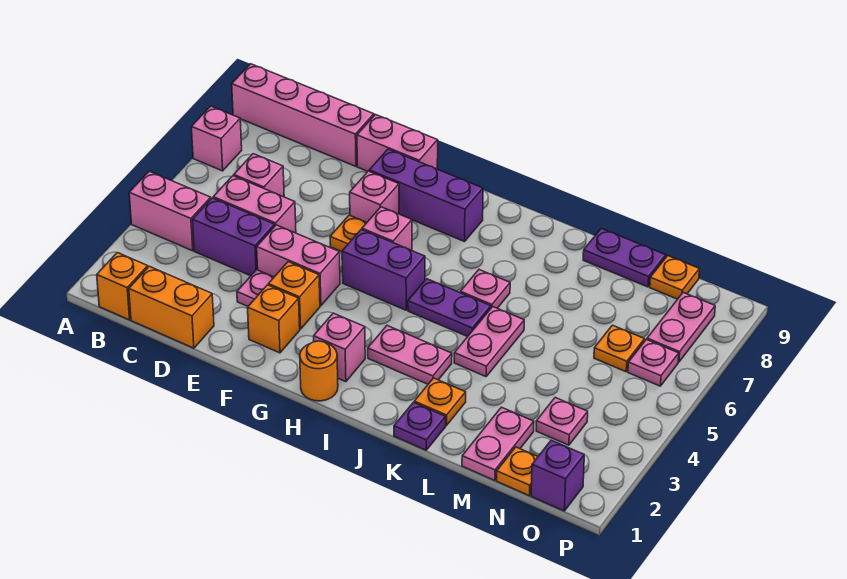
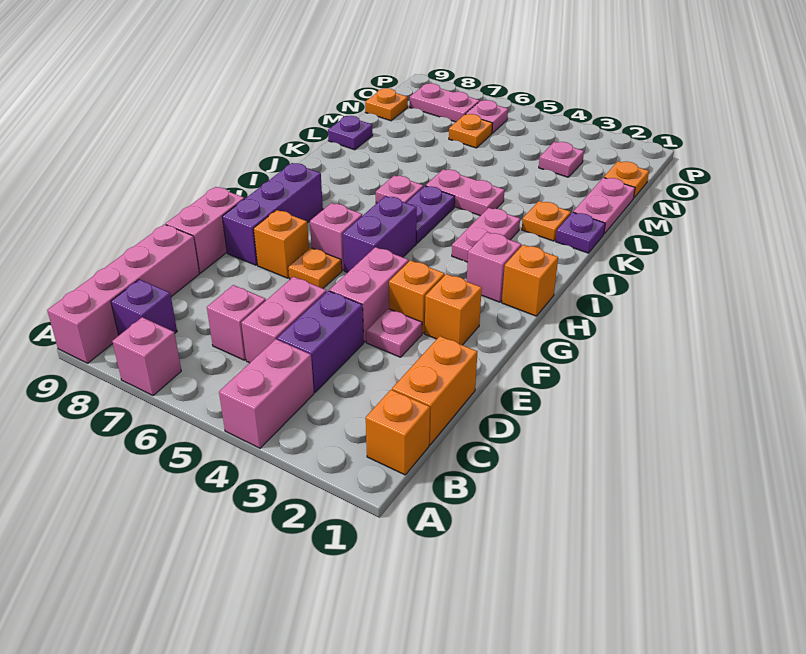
pink 1x1 brick [350,171,399,222] -> orange 1x1 brick [254,210,309,278]
orange 1x1 round brick [300,341,338,401] -> orange 1x1 brick [502,245,558,316]
purple 1x2 plate [583,228,666,287] -> purple 1x1 plate [328,116,373,150]
pink 1x2 plate [462,407,534,480] -> pink 1x2 plate turned to [573,178,635,234]
purple 1x1 brick [531,440,584,511] -> purple 1x1 brick moved to [111,279,177,335]

